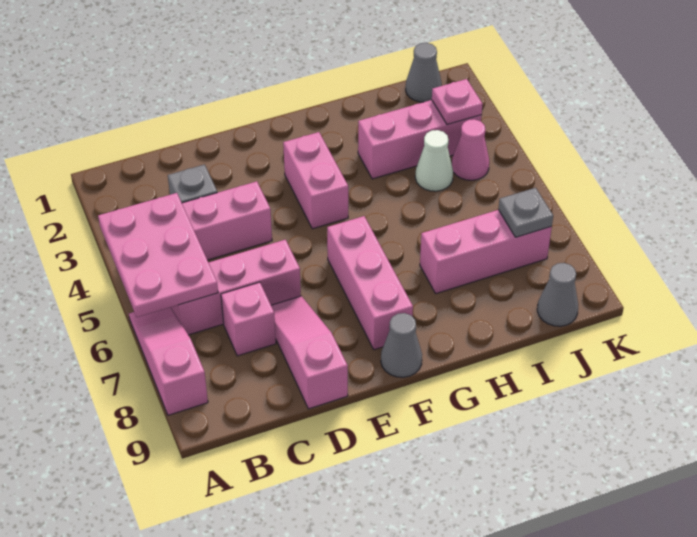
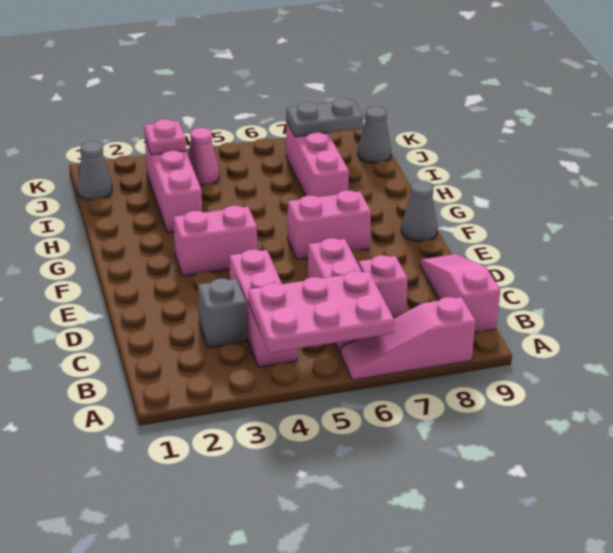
pink 1x3 slope [271,296,348,409] -> pink 1x3 slope turned to [420,254,500,333]
pink 1x3 brick [327,216,413,350] -> pink 1x2 brick [287,190,371,259]
white 1x1 cone [415,130,453,191] -> none
grey 1x1 plate [498,188,553,237] -> grey 1x2 plate [286,98,364,137]

